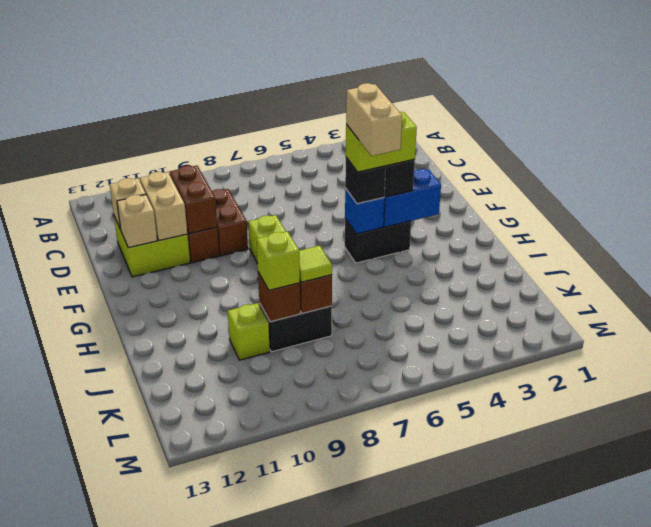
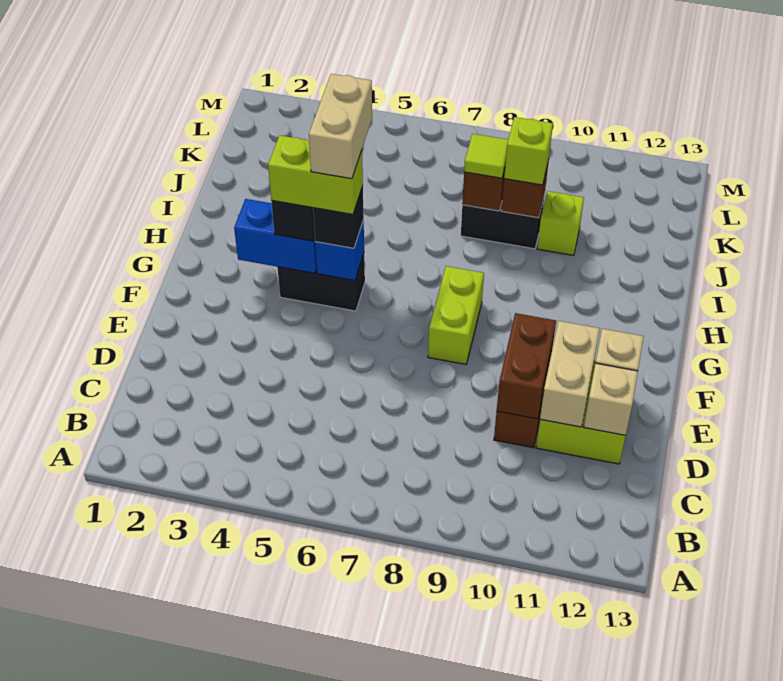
brown 1x2 brick [212,189,248,256] -> none

